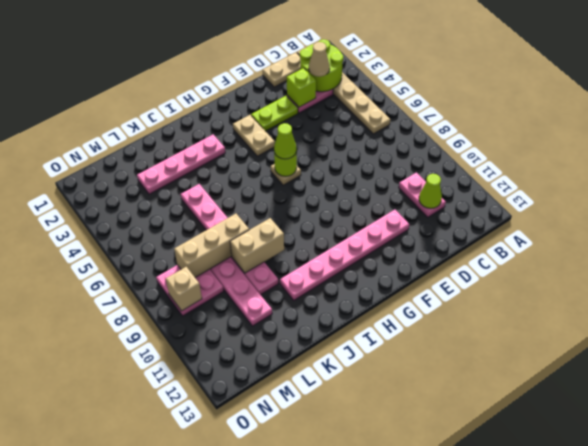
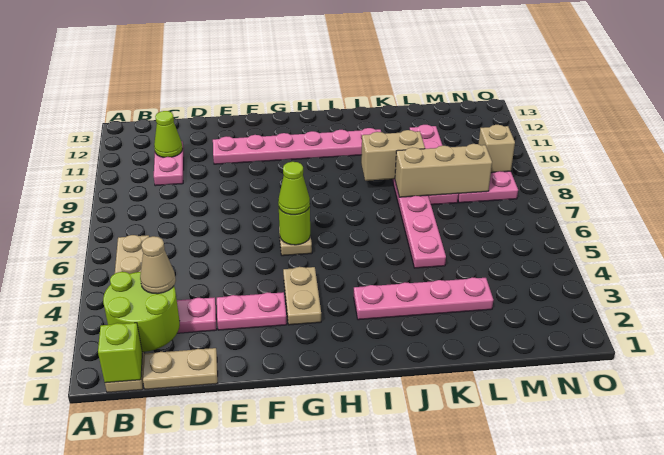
lime 1x1 brick [287,68,316,107] -> lime 1x1 brick moved to [98,323,142,383]
lime 1x2 plate [251,96,298,131] -> pink 1x2 plate [217,292,287,330]

